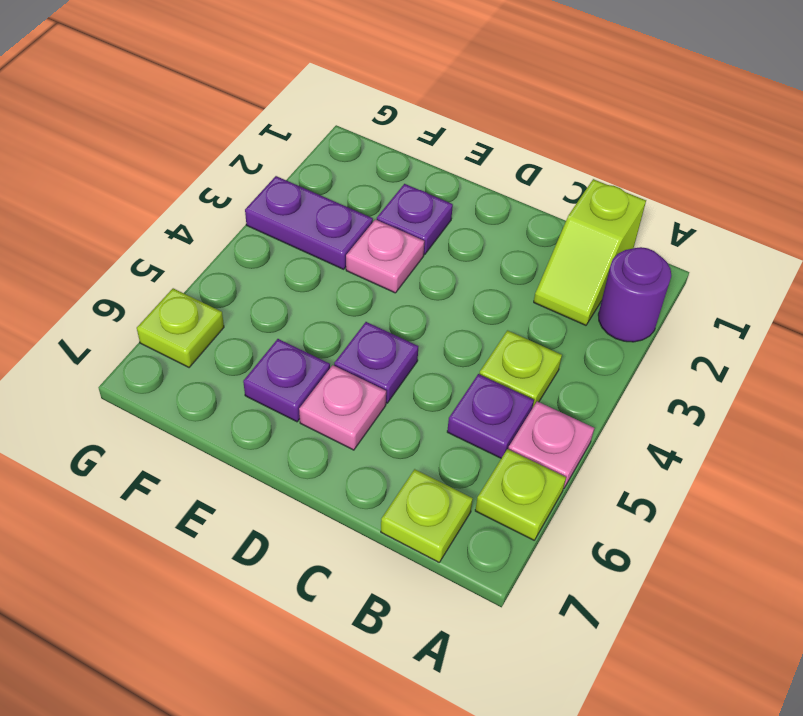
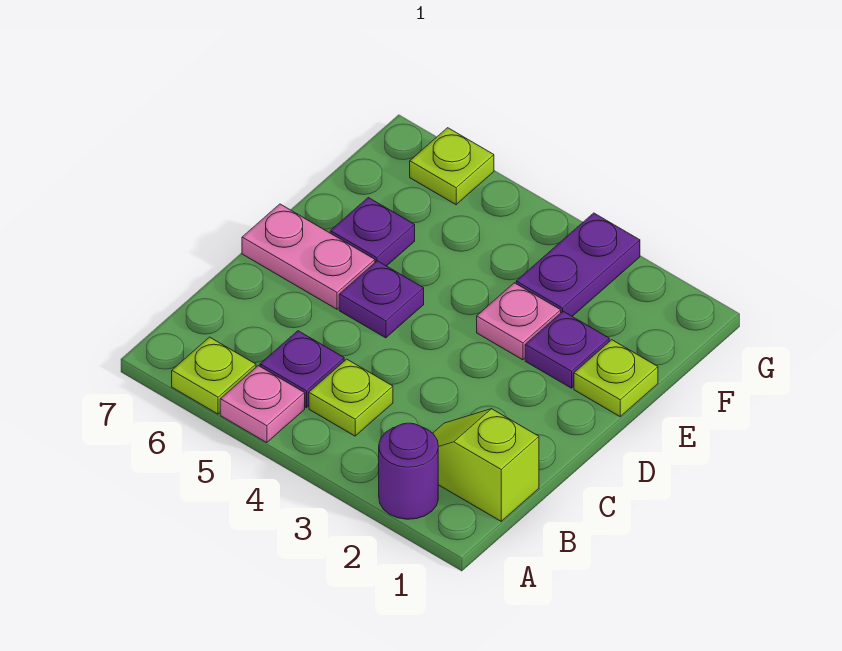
lime 1x1 plate [381,469,473,562] -> lime 1x1 plate moved to [574,340,658,416]
pink 1x1 plate [299,365,386,450] -> pink 1x2 plate [242,204,375,309]

